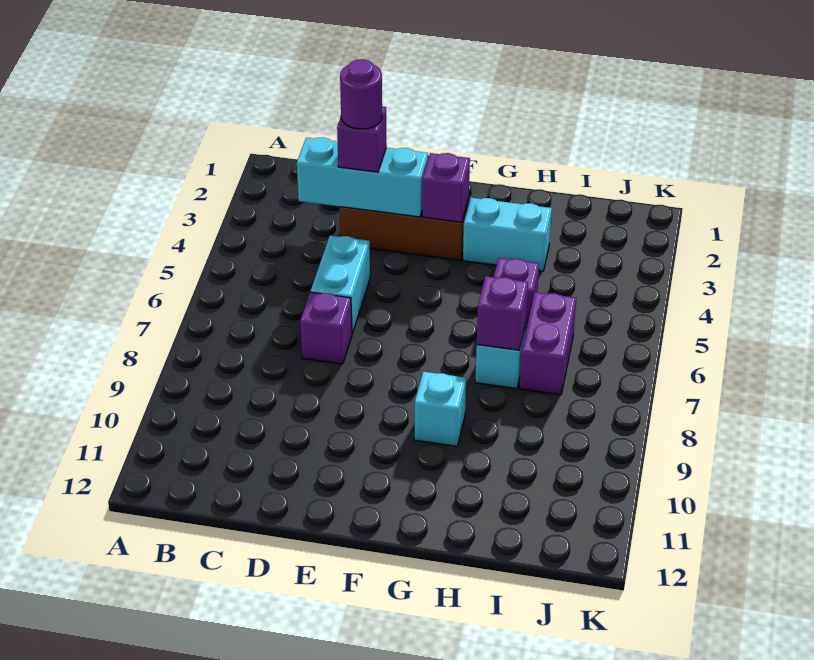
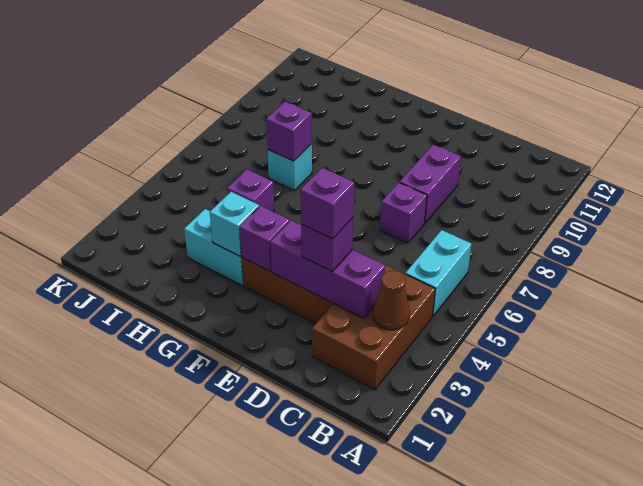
none -> brown 2x3 brick [312,259,435,390]
none -> brown 1x1 cone [373,271,410,330]
cyan 1x3 brick [297,137,428,217] -> purple 1x3 brick [270,220,385,318]
purple 1x1 round brick [340,59,382,129] -> purple 1x1 brick [301,168,354,239]
cyan 1x2 brick [311,235,370,334] -> cyan 1x2 brick moved to [405,230,471,316]
cyan 1x1 brick [414,372,466,446] -> cyan 1x1 brick moved to [210,192,259,256]
purple 1x2 brick [519,292,576,395] -> purple 1x2 brick moved to [400,145,461,223]

